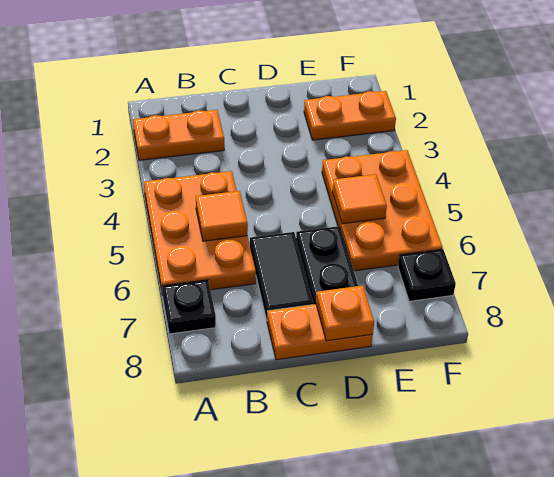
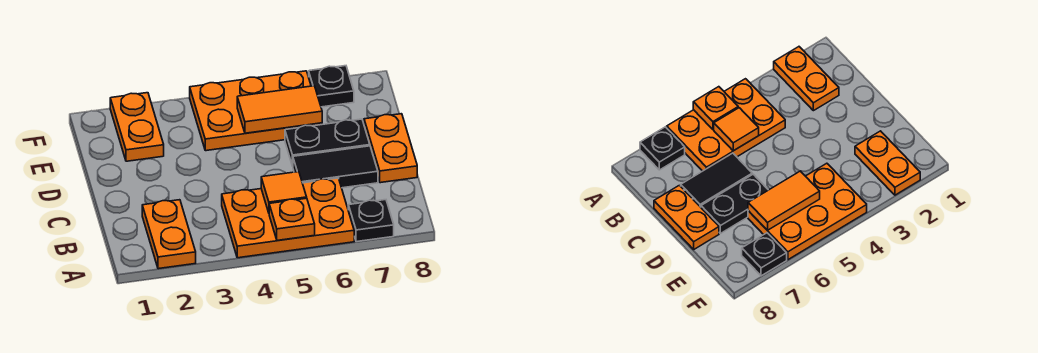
orange 1x1 plate [316,286,374,341] -> orange 1x1 plate moved to [269,198,315,241]
orange 1x1 tile [332,174,387,224] -> orange 1x2 tile [237,86,322,133]

